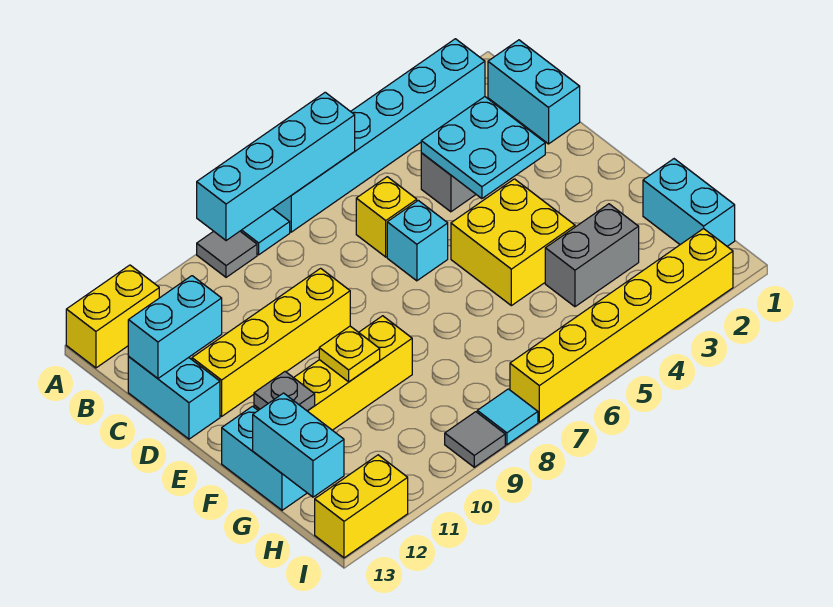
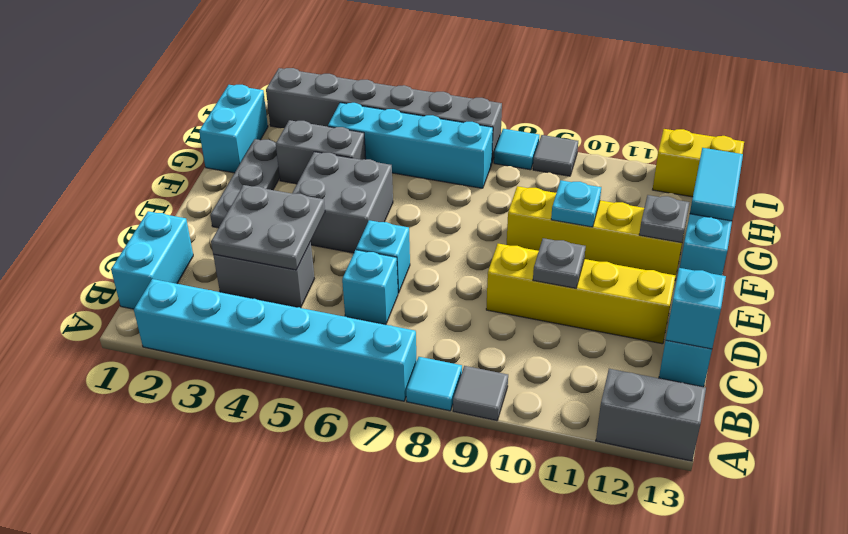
cyan 1x4 brick [197,92,355,241] -> cyan 1x4 brick moved to [328,103,493,188]
yellow 1x2 brick [66,265,159,368] -> grey 1x2 brick [596,369,706,461]
cyan 2x2 plate [421,97,545,199] -> grey 2x2 plate [211,185,325,270]
yellow 1x1 brick [356,177,417,257] -> cyan 1x1 brick [342,250,398,325]
cyan 1x2 brick [128,276,222,378] -> cyan 1x1 brick [666,268,726,349]
none -> grey 1x1 plate [533,238,586,288]
none -> grey 1x3 plate [210,139,280,228]
yellow 2x2 brick [451,179,575,306] -> grey 2x2 brick [292,152,393,253]
yellow 1x1 plate [319,326,380,382] -> cyan 1x1 plate [551,180,601,227]
cyan 1x2 brick [253,393,344,497] -> cyan 1x2 tile [690,148,743,221]
yellow 1x6 brick [510,229,733,422] -> grey 1x6 brick [266,68,502,162]

